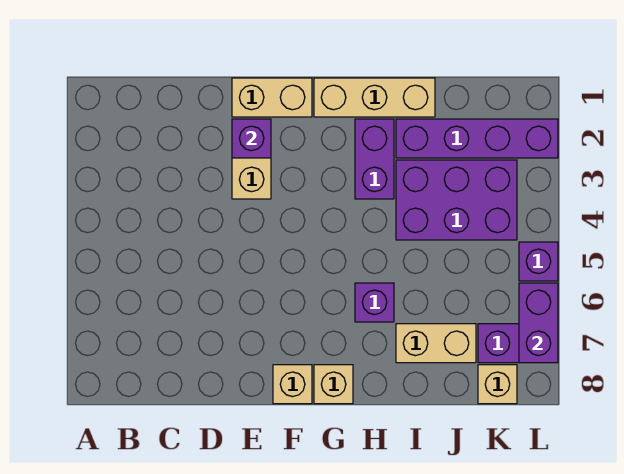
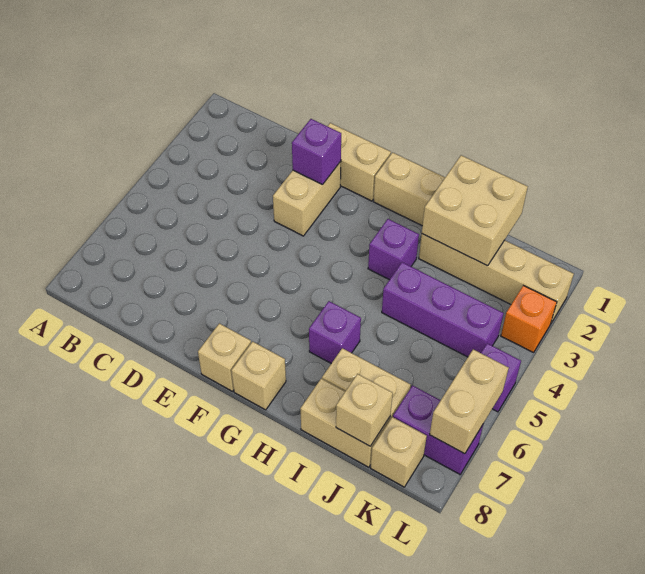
purple 1x2 brick [355,119,394,199] -> purple 1x1 brick [368,219,419,280]
none -> tan 2x2 brick [422,155,528,266]
purple 1x4 brick [396,119,558,158] -> tan 1x4 brick [419,234,574,323]
purple 2x3 brick [396,160,517,240] -> purple 1x3 brick [382,262,504,357]
none -> tan 1x2 brick [300,379,390,467]
none -> tan 1x1 brick [336,374,393,446]
none -> orange 1x1 brick [501,285,557,353]
purple 1x2 brick [519,283,558,363] -> tan 1x2 brick [430,349,509,454]

